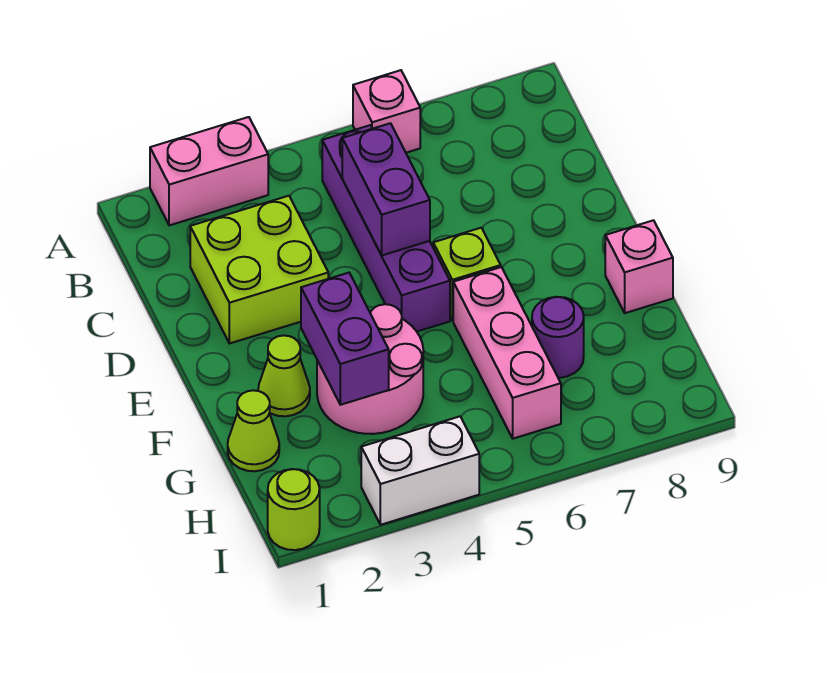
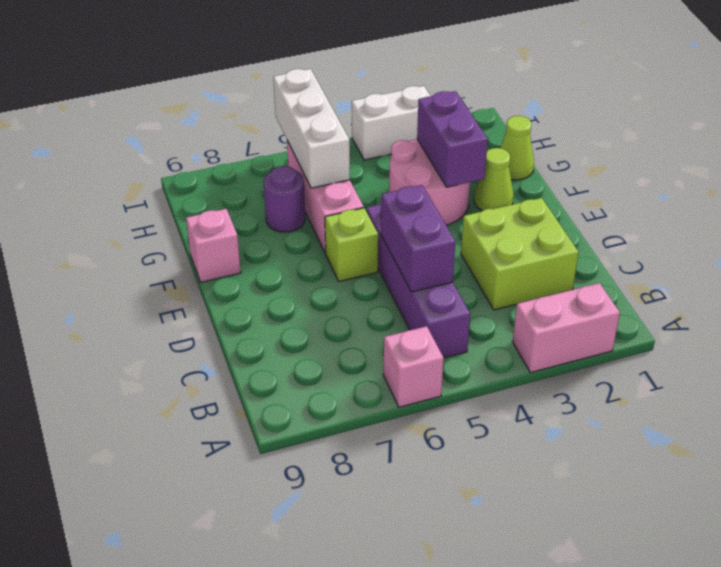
none -> white 1x3 brick [273,69,350,188]
lime 1x1 round brick [268,469,320,550] -> none

